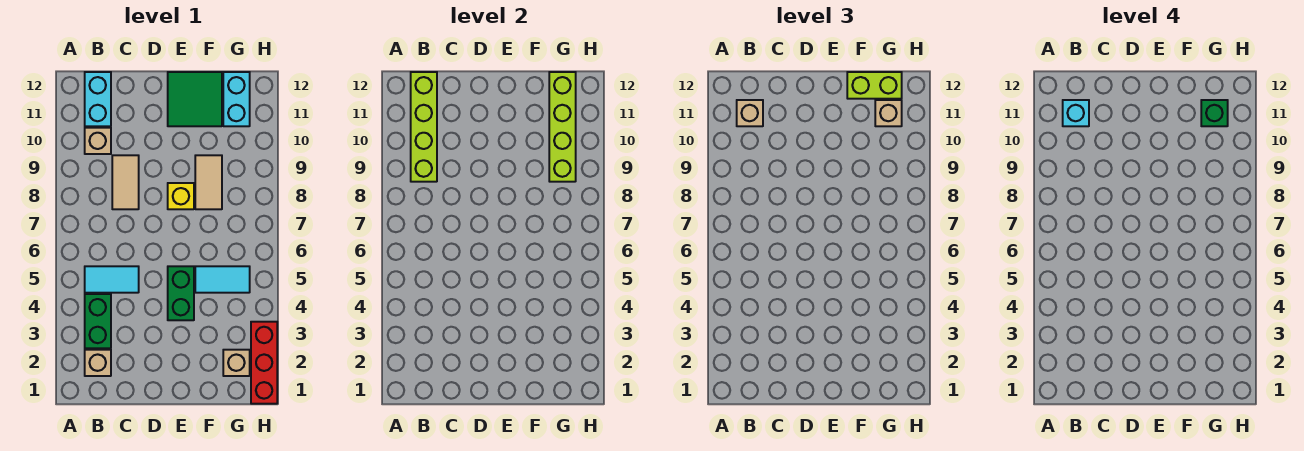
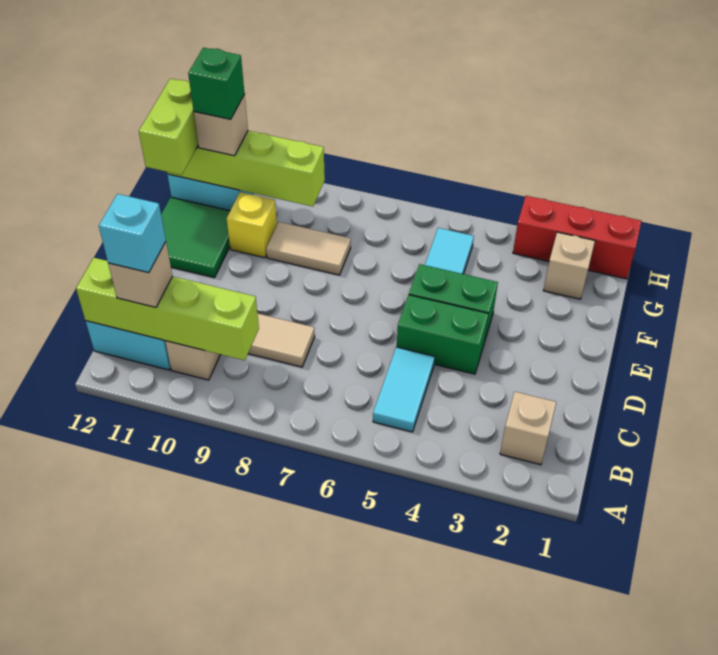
green 1x2 brick [85,294,111,348] -> green 1x2 brick moved to [397,295,488,374]
yellow 1x1 brick [168,183,194,209] -> yellow 1x1 brick moved to [227,192,277,258]

